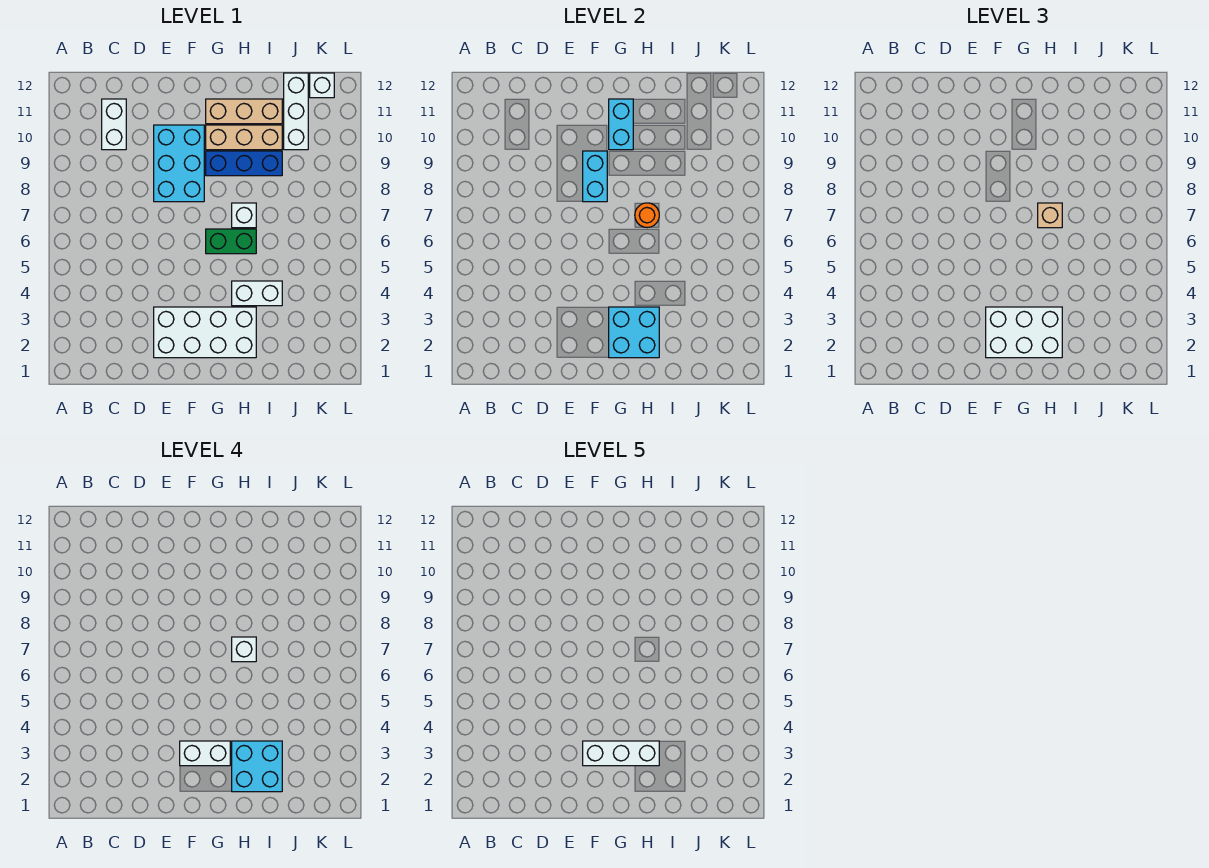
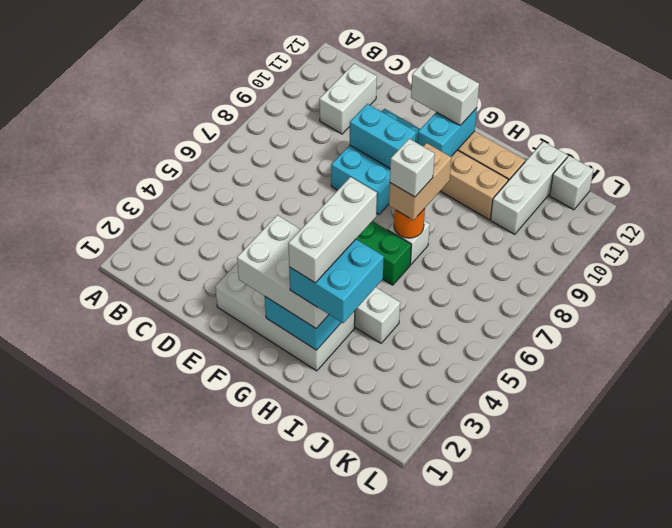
white 1x2 brick [180,741,230,766] -> white 1x2 brick moved to [411,56,479,125]
white 1x3 brick [583,741,659,766] -> white 1x3 brick turned to [288,177,377,283]
cyan 1x2 brick [583,151,607,202] -> cyan 1x2 brick turned to [350,104,416,168]
blue 1x3 brick [206,151,282,176] -> none
tan 1x1 brick [1038,203,1062,228] -> tan 1x2 brick [389,143,451,220]

